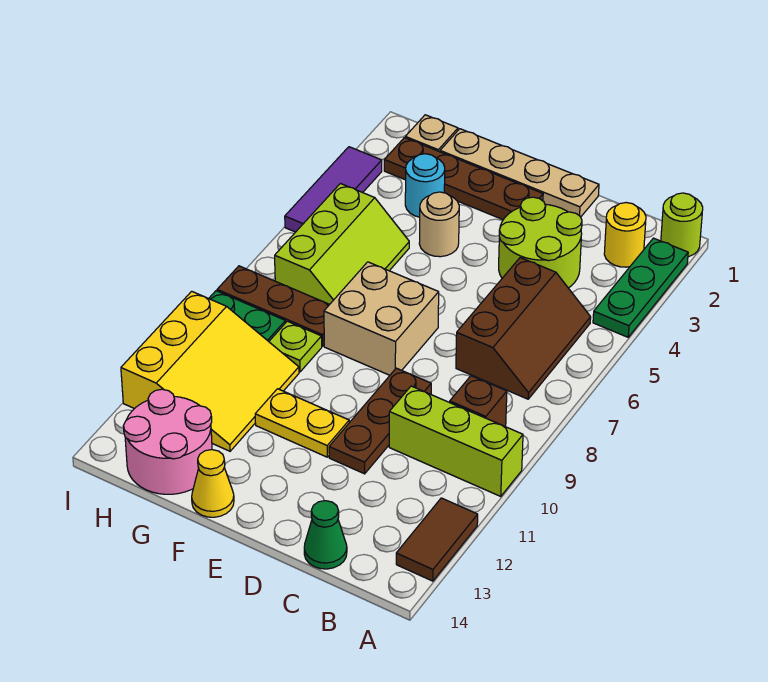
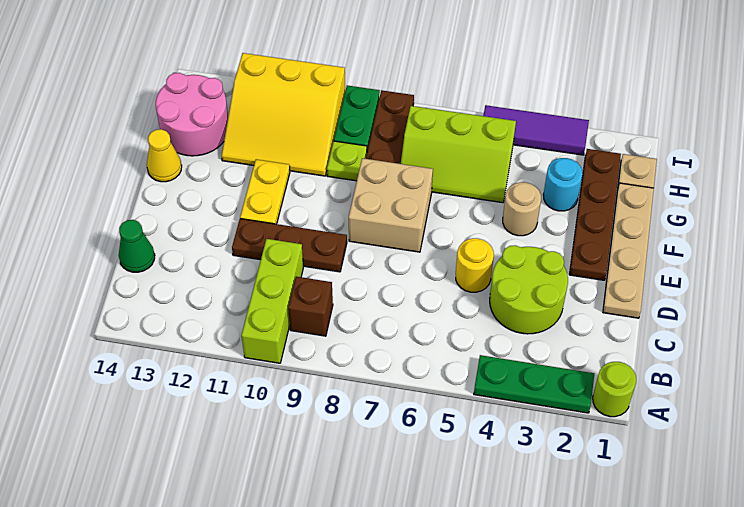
brown 1x2 tile [396,498,478,581] -> none
yellow 1x1 round brick [604,203,646,267] -> yellow 1x1 round brick moved to [456,238,494,292]
brown 2x3 slope [456,258,591,399] -> none

